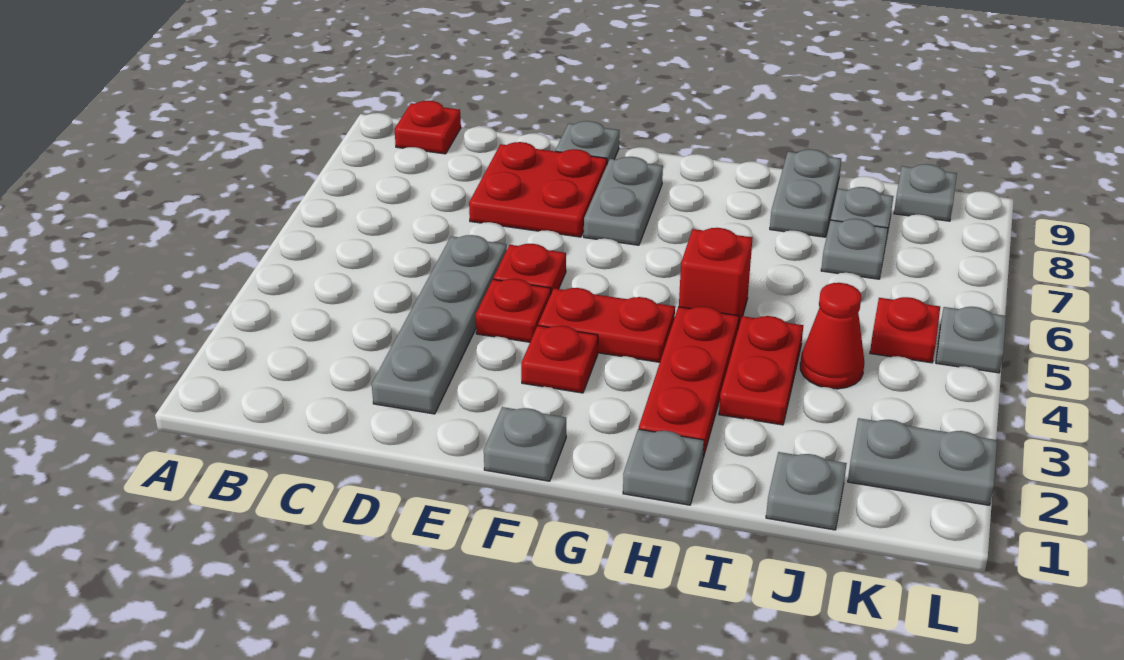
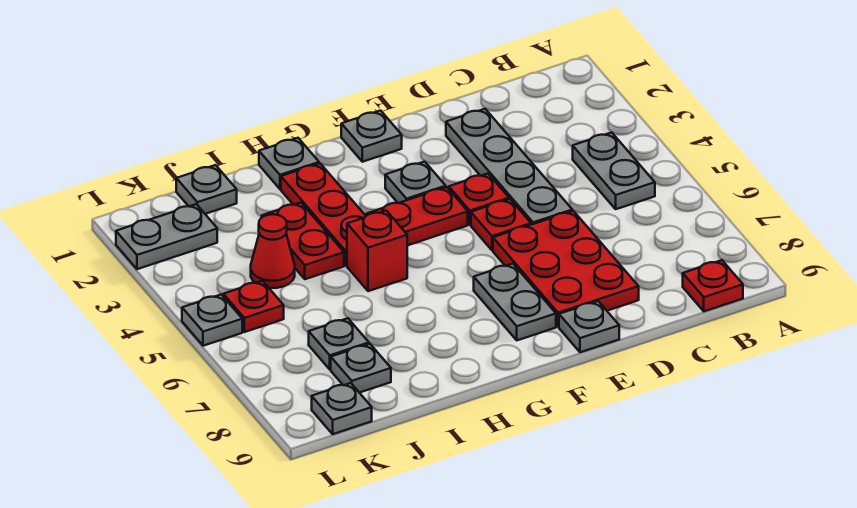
red 2x2 plate [469,142,607,237] -> red 2x3 plate [493,211,639,327]
red 1x1 plate [521,326,598,393] -> grey 1x1 plate [385,162,446,203]
grey 1x2 plate [770,149,841,237] -> grey 1x2 plate moved to [573,132,655,209]

